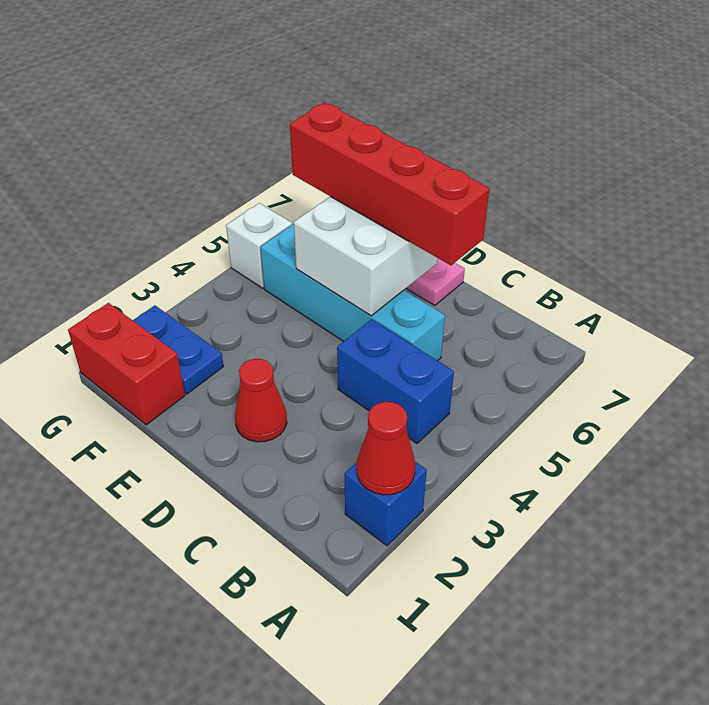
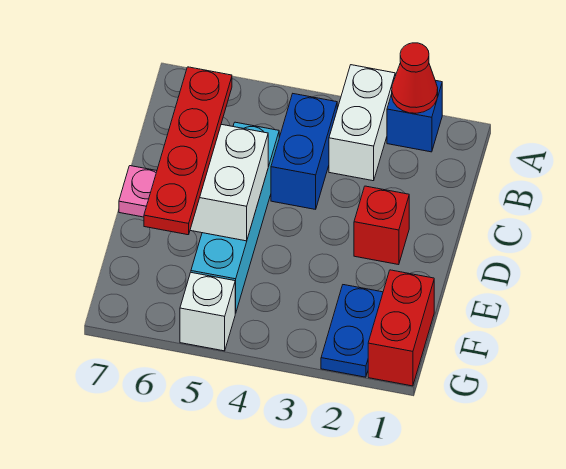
none -> white 1x2 brick [329,65,395,181]
red 1x4 brick [290,103,489,265] -> red 1x4 plate [144,67,232,235]
red 1x1 cone [235,359,287,442] -> red 1x1 brick [354,186,409,265]

